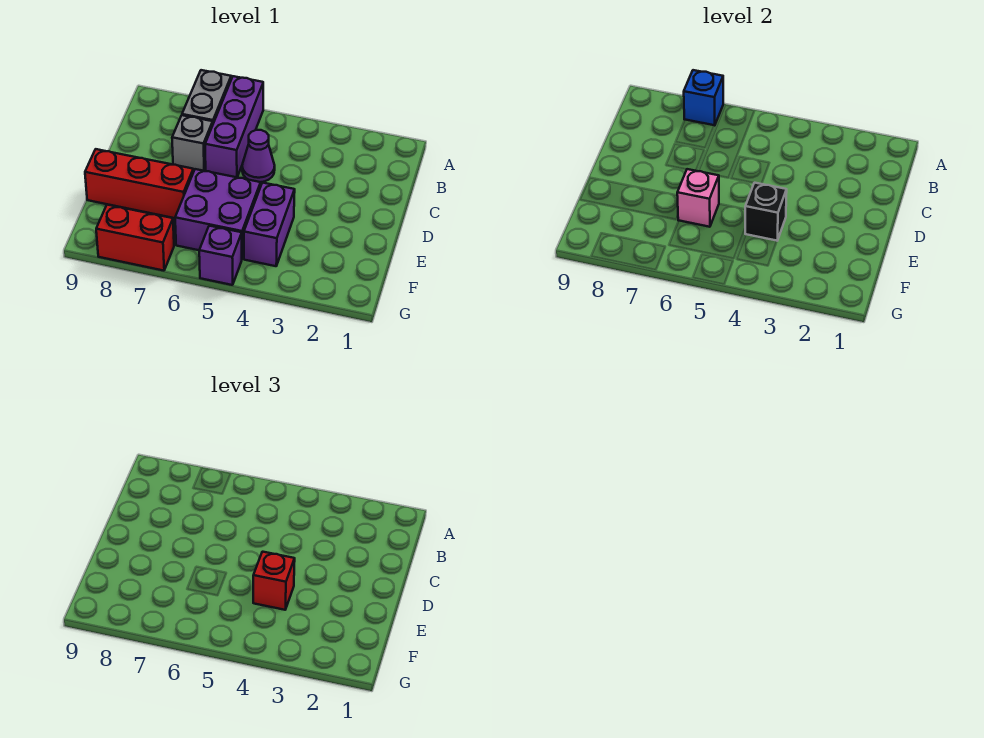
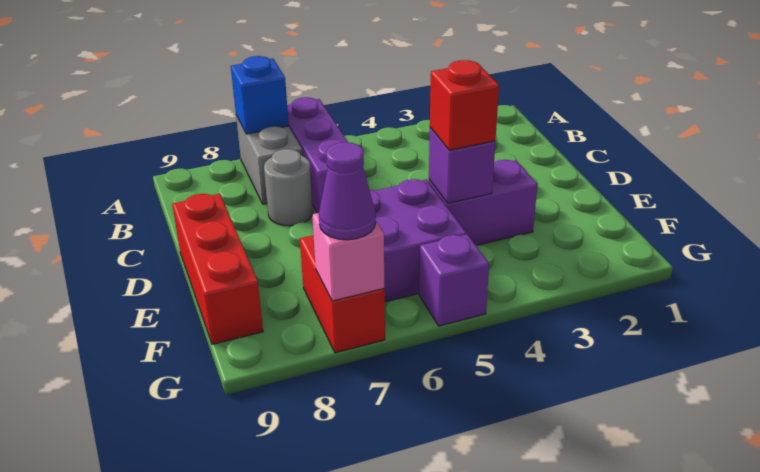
purple 1x1 cone [242,130,275,182] -> purple 1x1 cone moved to [319,142,376,240]
grey 1x1 brick [172,115,213,171] -> grey 1x1 round brick [264,149,313,226]
purple 1x2 brick [244,183,295,266] -> purple 1x2 brick turned to [429,160,538,245]
black 1x1 brick [745,183,787,241] -> purple 1x1 brick [429,127,495,203]
pink 1x1 brick [677,169,719,227] -> pink 1x1 brick moved to [312,213,384,301]
red 1x3 brick [85,149,193,218] -> red 1x3 brick turned to [172,194,263,344]
red 1x2 brick [96,205,174,271] -> red 1x2 brick turned to [300,235,385,353]

